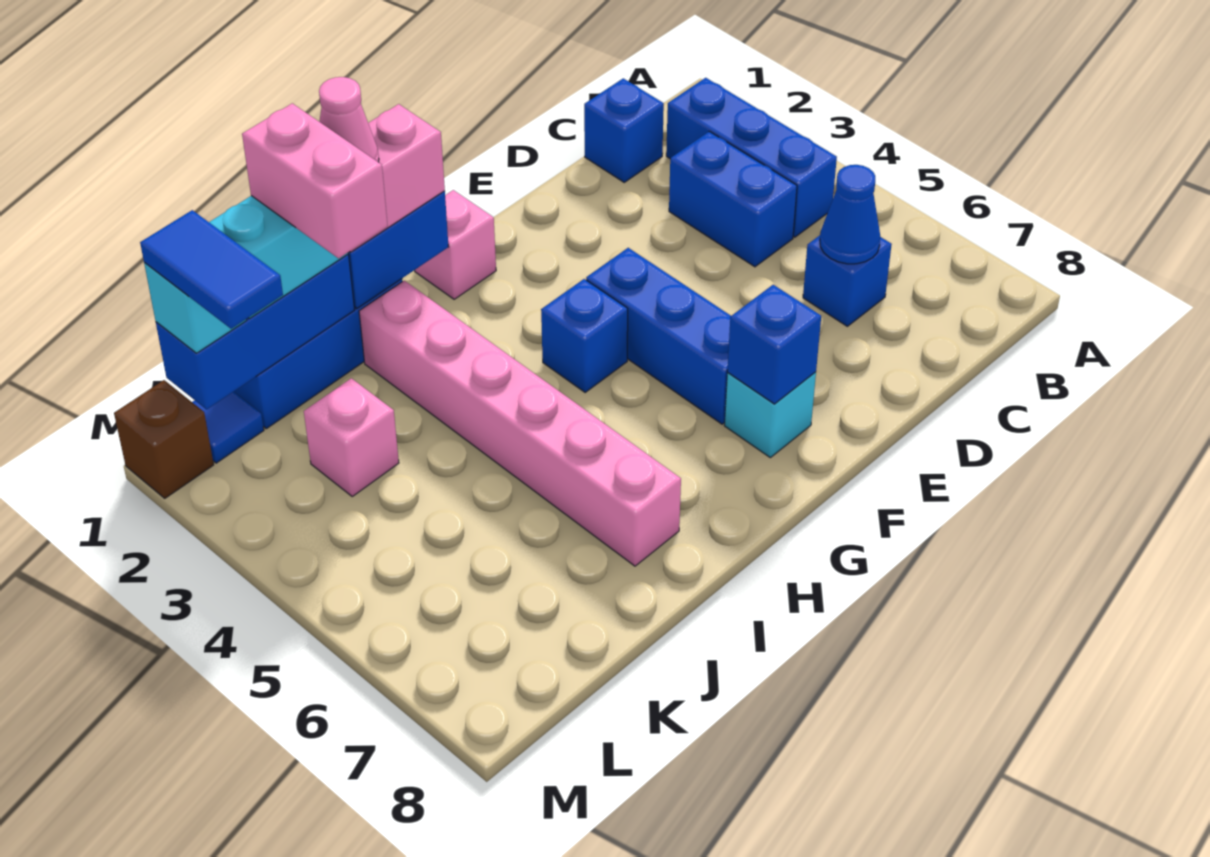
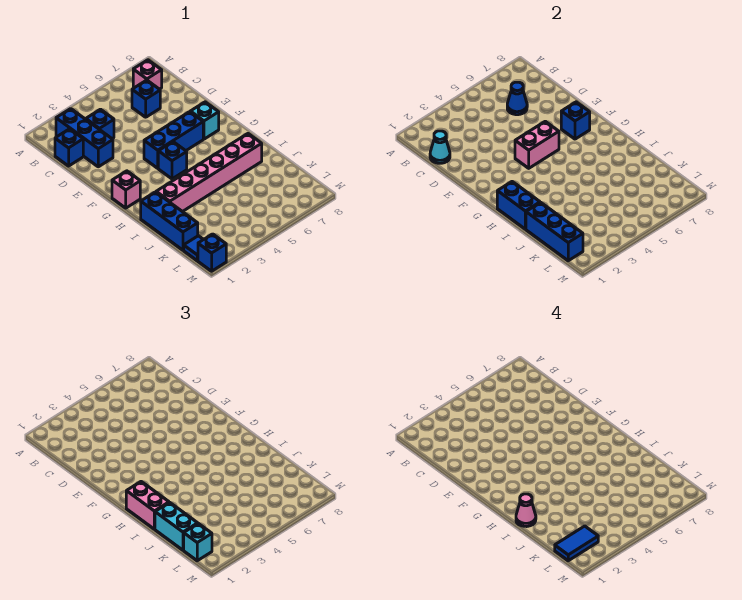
blue 1x3 brick [666,78,837,237] -> blue 1x3 brick turned to [56,109,113,167]
none -> cyan 1x1 cone [430,131,450,163]
blue 1x2 brick [669,131,797,267] -> blue 1x1 brick [86,109,114,139]
pink 1x2 brick [242,103,388,258] -> pink 1x2 brick moved to [515,121,559,168]
pink 1x1 brick [304,378,399,496] -> pink 1x1 brick moved to [133,60,162,89]
brown 1x1 brick [114,380,214,498] -> blue 1x1 brick [198,234,226,271]

